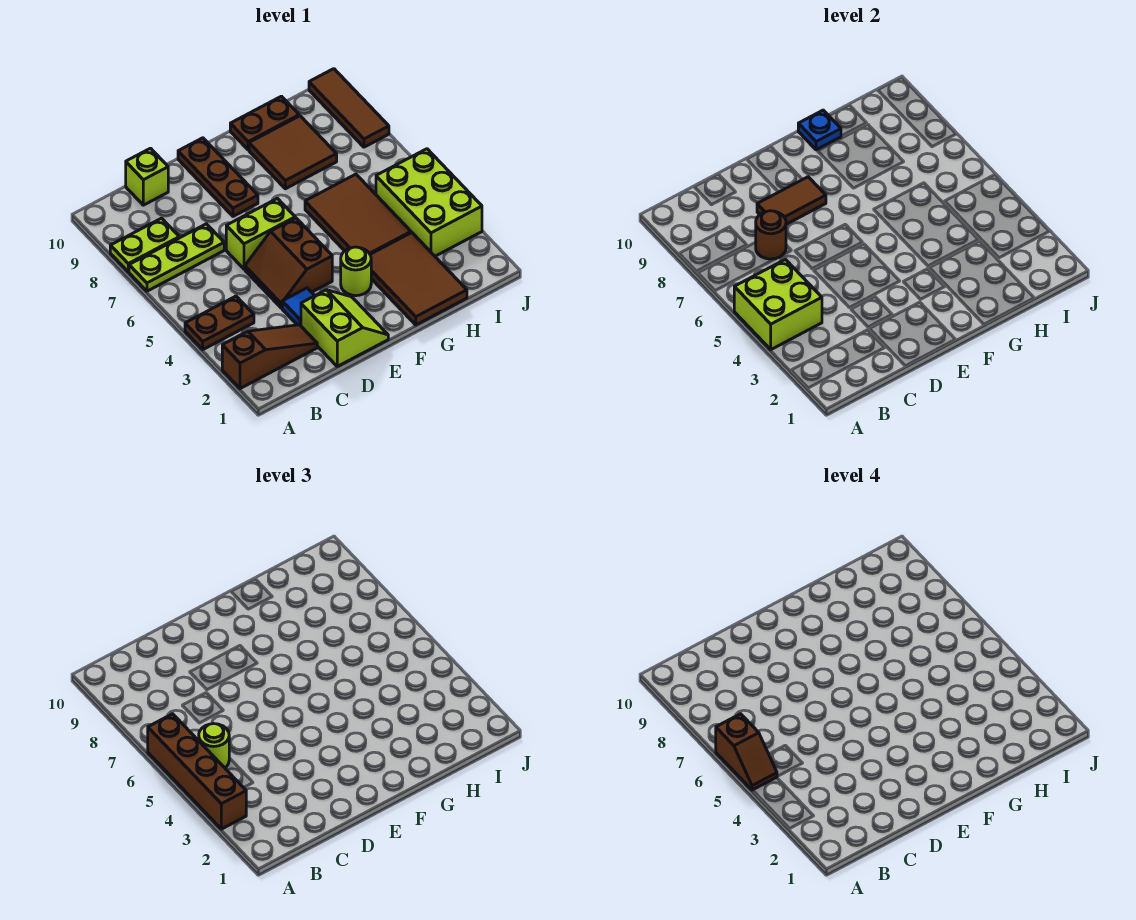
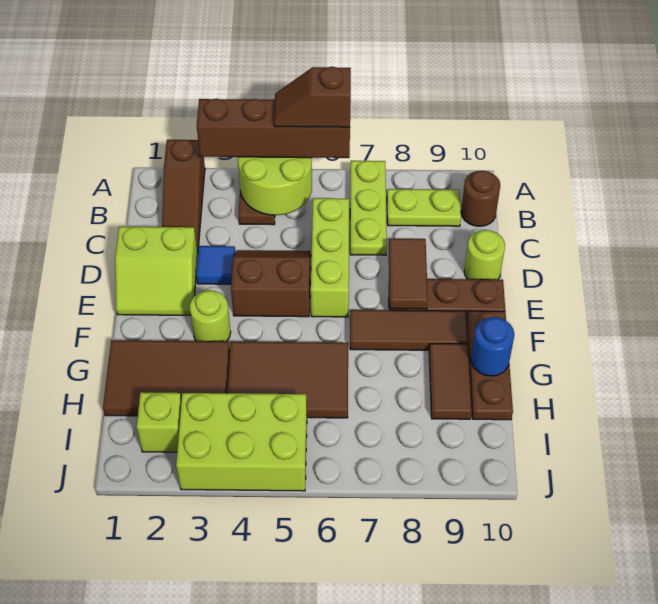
lime 2x2 brick [734,259,822,349] -> lime 2x2 round brick [238,157,312,215]
lime 1x2 plate [110,218,179,272] -> lime 1x2 plate turned to [387,189,461,226]
lime 1x1 round brick [199,724,229,768] -> lime 1x1 round brick moved to [464,230,505,280]
brown 1x1 round brick [756,211,786,259] -> brown 1x1 round brick moved to [461,171,500,226]
lime 1x1 brick [126,148,168,205] -> lime 1x1 brick moved to [137,392,182,452]
lime 1x2 brick [226,198,295,269] -> lime 1x3 brick [311,198,349,317]
brown 2x2 tile [249,116,337,189] -> brown 1x2 tile [429,344,472,419]
brown 1x2 plate [230,96,299,150] -> brown 1x3 plate [467,311,513,420]
blue 1x1 plate [798,110,841,150] -> blue 1x1 round brick [471,317,514,376]
brown 1x3 tile [309,69,389,147] -> brown 1x3 tile moved to [350,310,468,350]

